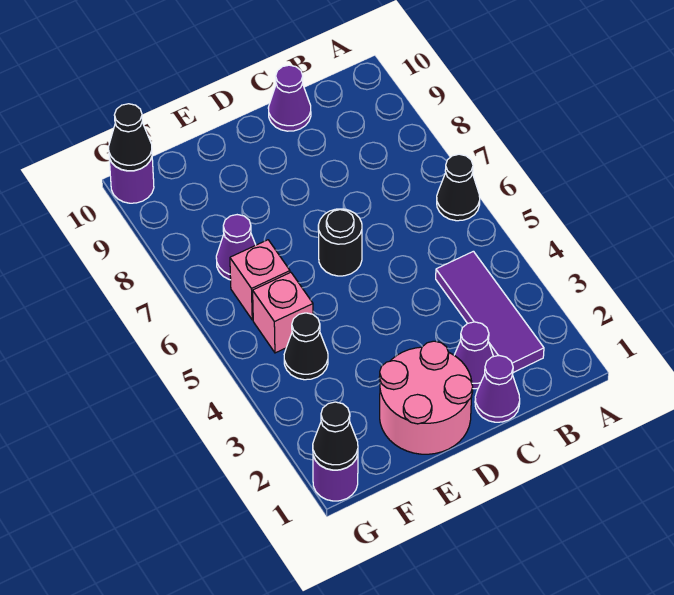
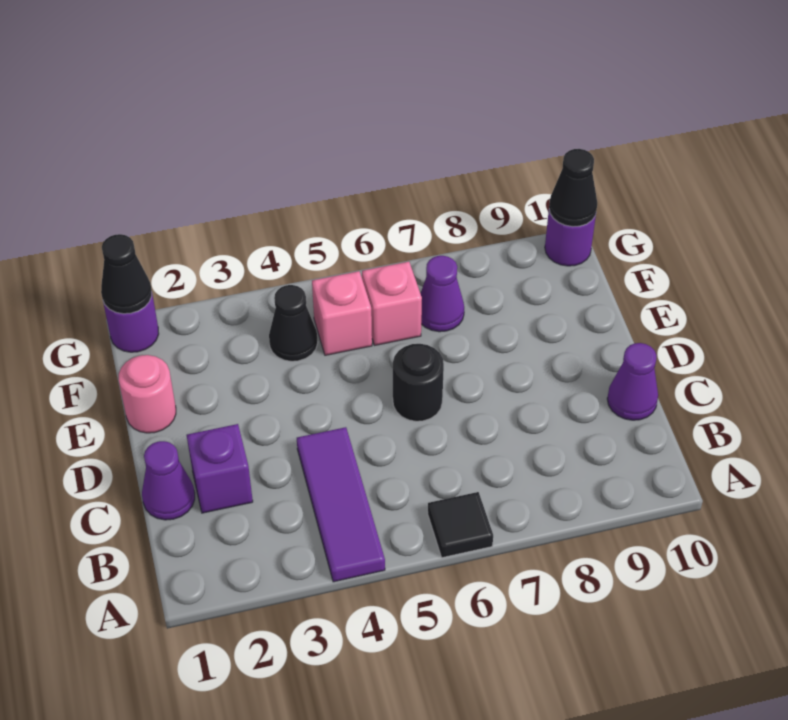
black 1x1 cone [437,154,480,221] -> black 1x1 tile [428,492,493,558]
purple 1x3 tile [436,251,544,372] -> purple 1x3 tile turned to [297,427,385,582]
purple 1x1 cone [454,322,493,389] -> purple 1x1 brick [187,424,253,513]
pink 2x2 round brick [379,341,473,454] -> pink 1x1 round brick [119,355,176,433]

